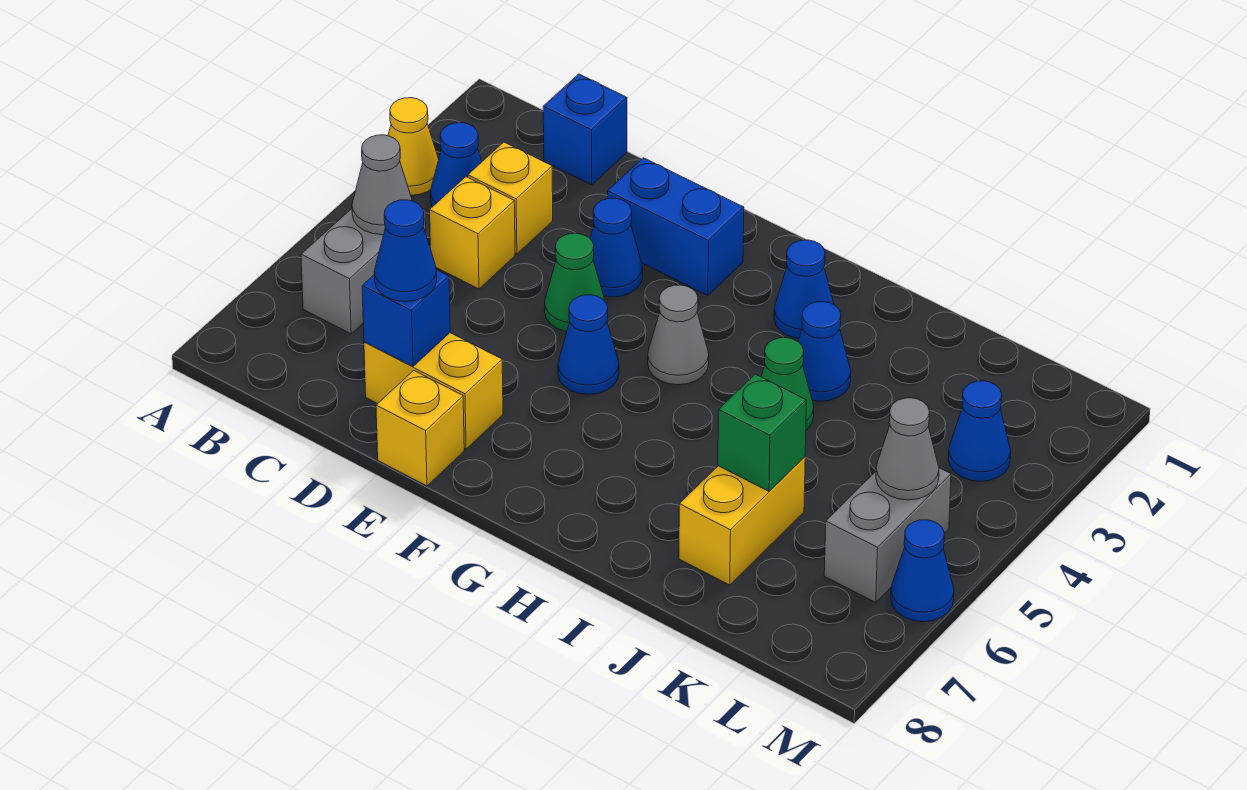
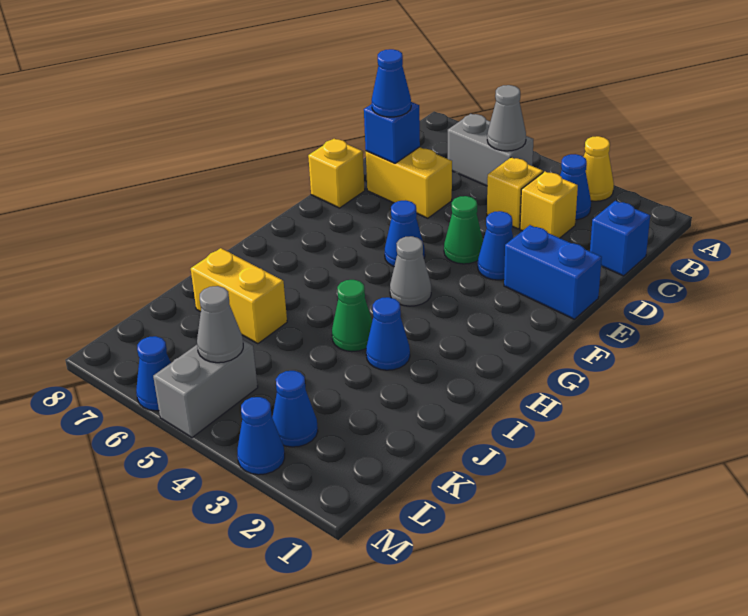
yellow 1x2 brick [364,333,503,449] -> yellow 1x2 brick turned to [366,147,452,218]
blue 1x2 brick [608,158,744,296] -> blue 1x2 brick turned to [504,225,602,319]
blue 1x1 cone [774,240,834,339] -> blue 1x1 cone moved to [237,397,285,475]
green 1x1 brick [718,374,806,491] -> none
grey 1x2 brick [824,468,951,603] -> grey 1x2 brick turned to [153,340,258,438]

